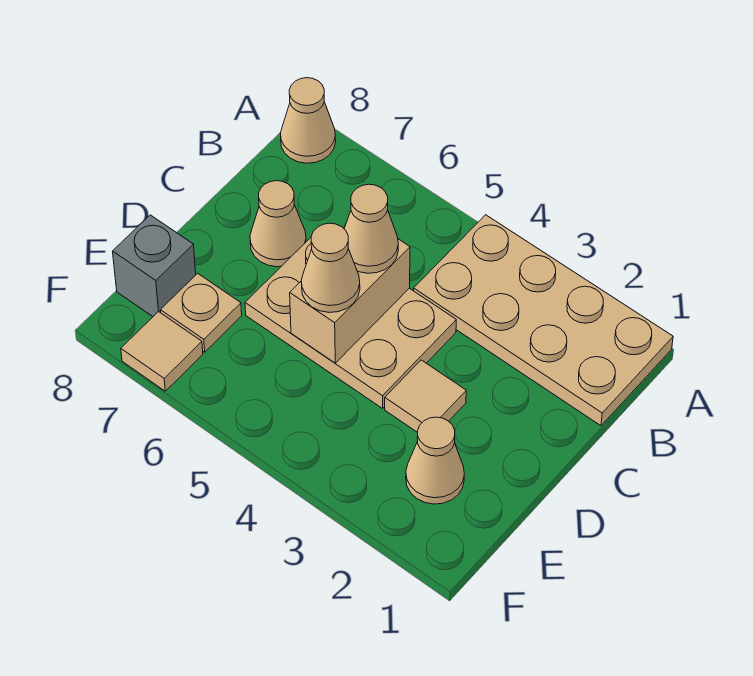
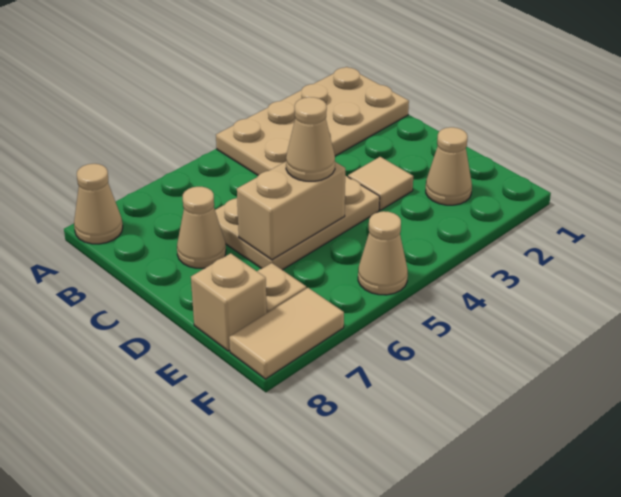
tan 1x2 brick [290,239,410,363] -> tan 1x2 brick turned to [237,162,345,260]
tan 1x1 cone [344,184,398,273] -> tan 1x1 cone moved to [358,211,408,295]
grey 1x1 brick [113,215,196,316] -> tan 1x1 brick [191,253,267,351]
tan 1x1 tile [121,312,203,391] -> tan 1x2 tile [229,288,344,379]

